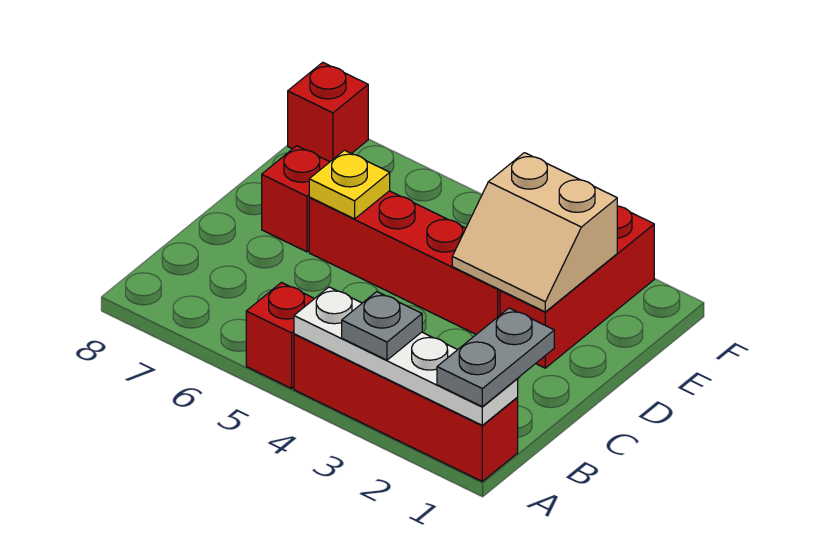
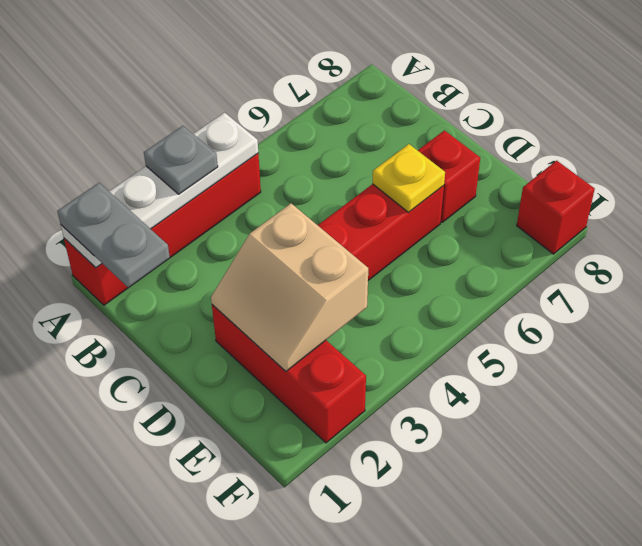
red 1x1 brick [246,283,315,388] -> none
tan 2x2 slope [452,153,617,312] -> tan 2x2 slope turned to [211,203,368,371]

